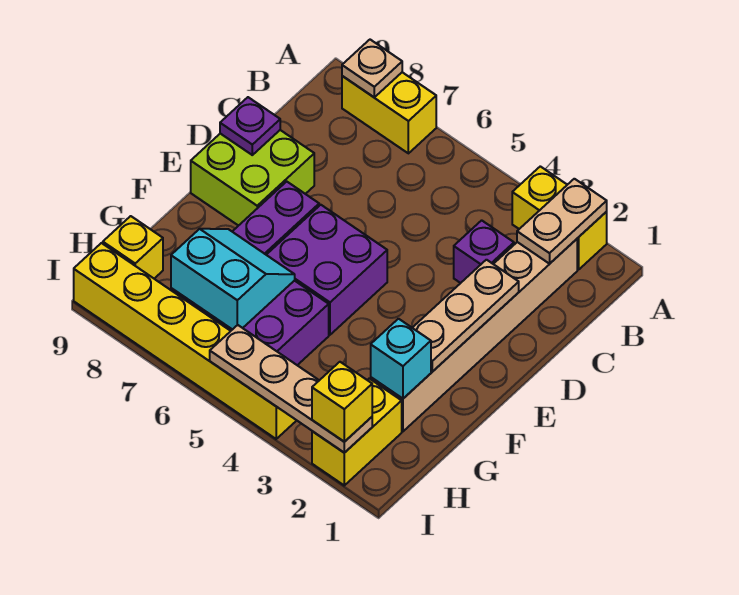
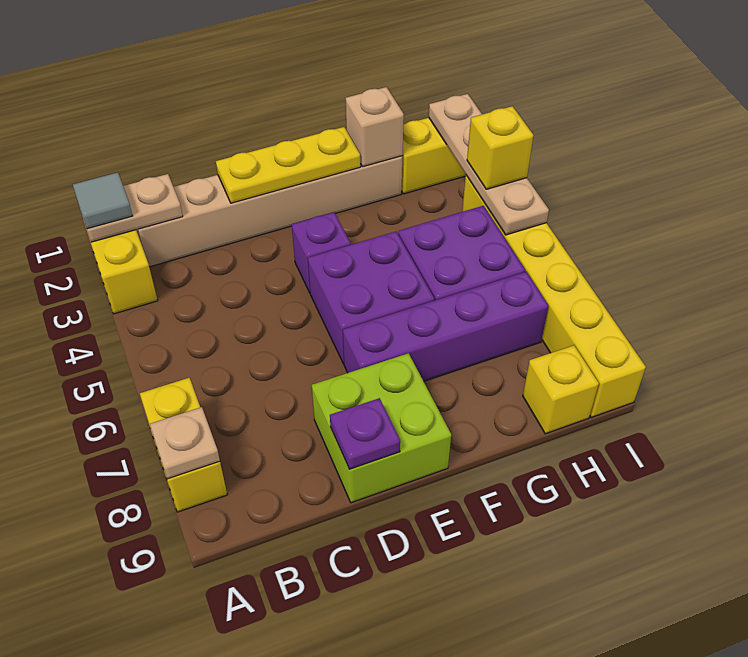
none -> grey 1x1 tile [73,172,133,229]
purple 1x1 brick [454,220,514,283] -> purple 1x1 brick moved to [292,212,351,293]
tan 1x3 plate [413,260,519,372] -> yellow 1x3 plate [216,127,360,203]
cyan 1x1 brick [371,319,431,399] -> tan 1x1 brick [346,87,404,167]
cyan 2x2 slope [171,229,295,330] -> none
yellow 1x1 brick [312,362,372,442] -> yellow 1x1 brick moved to [467,106,533,189]

